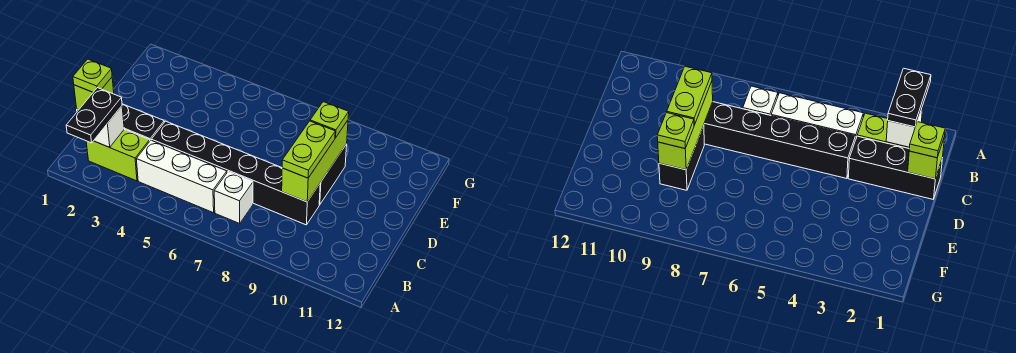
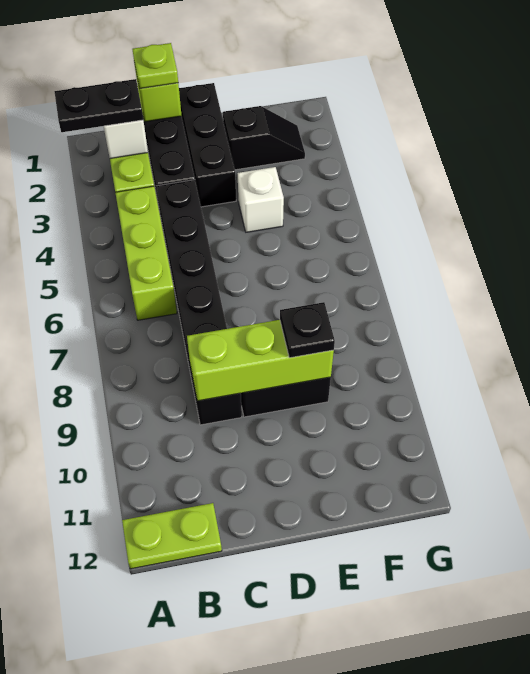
white 1x3 brick [136,140,227,213] -> lime 1x3 brick [115,186,177,320]
white 1x1 brick [214,172,253,223] -> white 1x1 brick moved to [238,167,284,232]
lime 1x2 plate [282,121,335,178] -> lime 1x2 plate moved to [122,503,222,569]
none -> black 1x3 brick [179,83,236,207]
none -> black 1x2 slope [223,106,305,170]
lime 1x1 plate [310,102,349,138] -> black 1x1 plate [280,302,335,358]

